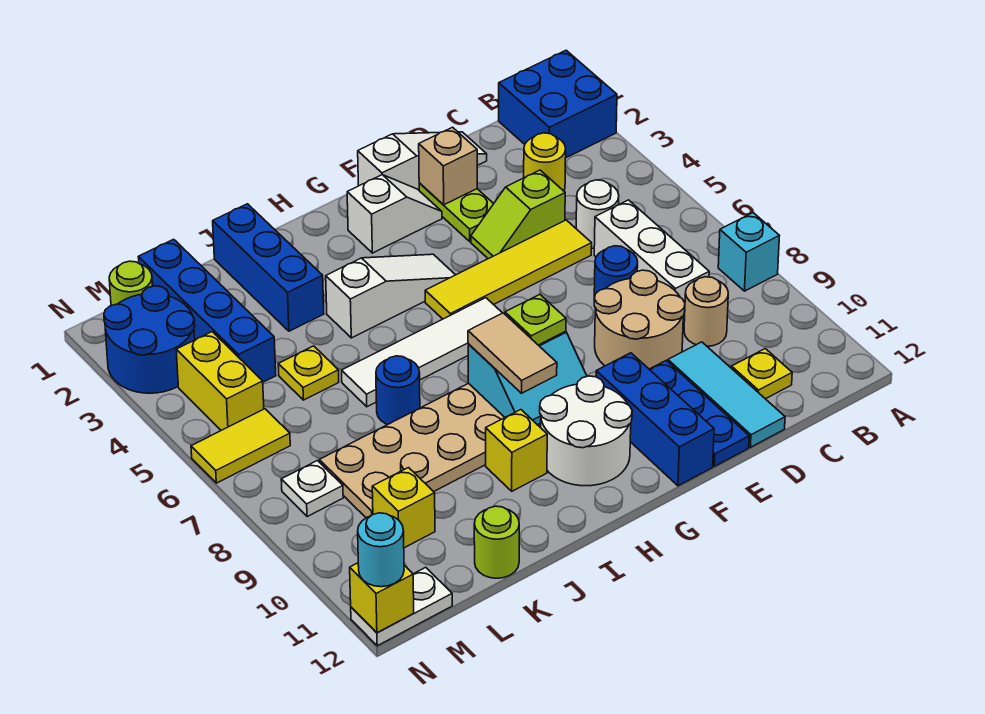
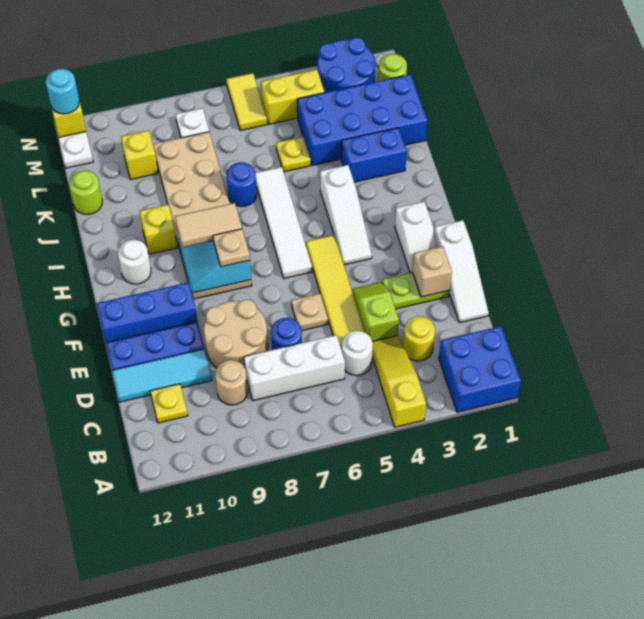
none -> yellow 1x3 slope [372,335,426,427]
cyan 1x1 brick [718,213,779,291] -> none
none -> tan 1x1 plate [291,294,328,331]
lime 1x1 plate [505,294,566,345] -> tan 1x1 plate [213,229,250,267]
white 2x2 round brick [540,376,632,486] -> white 1x1 round brick [118,240,151,284]
blue 1x3 brick [213,204,324,331] -> blue 1x2 brick [341,128,407,182]
blue 1x4 brick [138,239,276,382] -> blue 2x4 brick [297,74,427,165]

